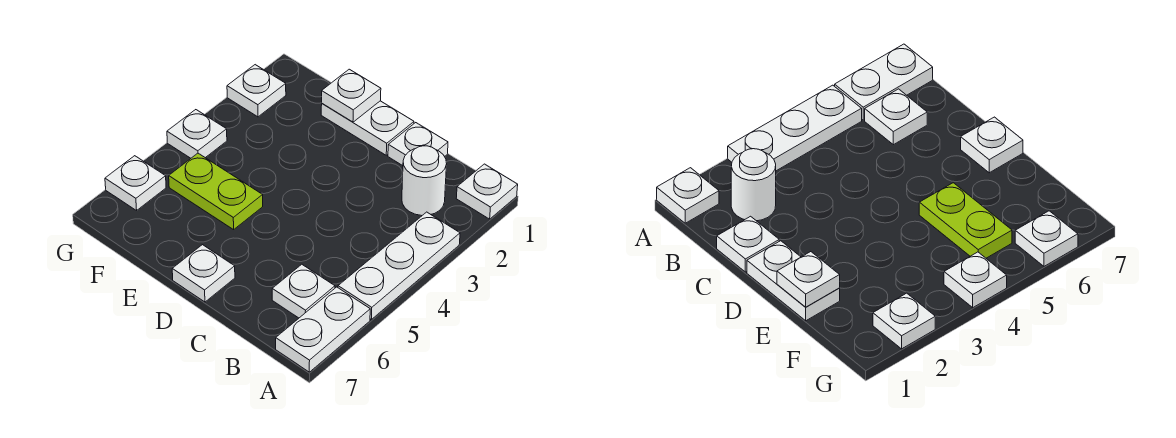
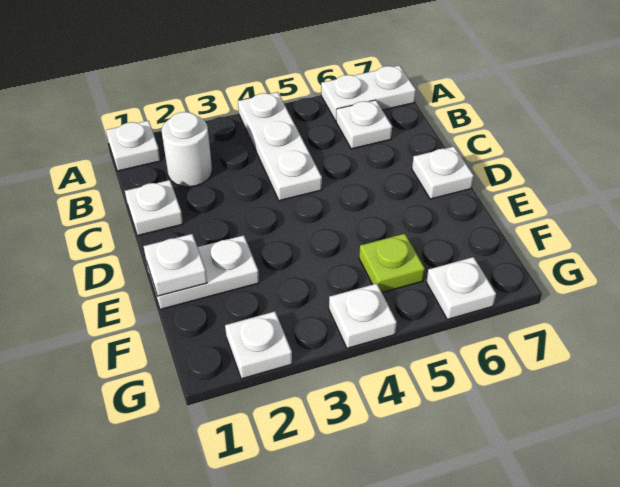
white 1x3 plate [338,212,460,319] -> white 1x3 plate turned to [238,92,322,201]
white 1x2 plate [321,101,414,155] -> white 1x2 plate turned to [147,235,259,309]
lime 1x2 plate [169,153,263,230] -> lime 1x1 plate [359,234,425,293]

